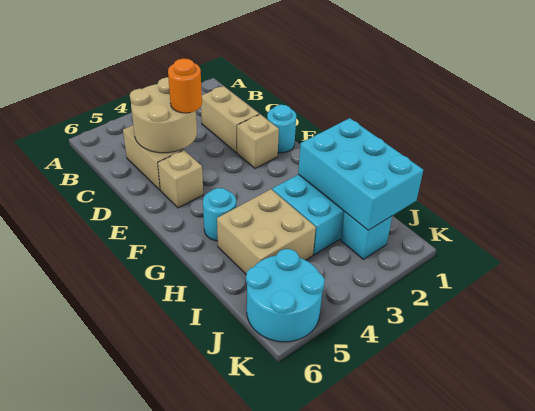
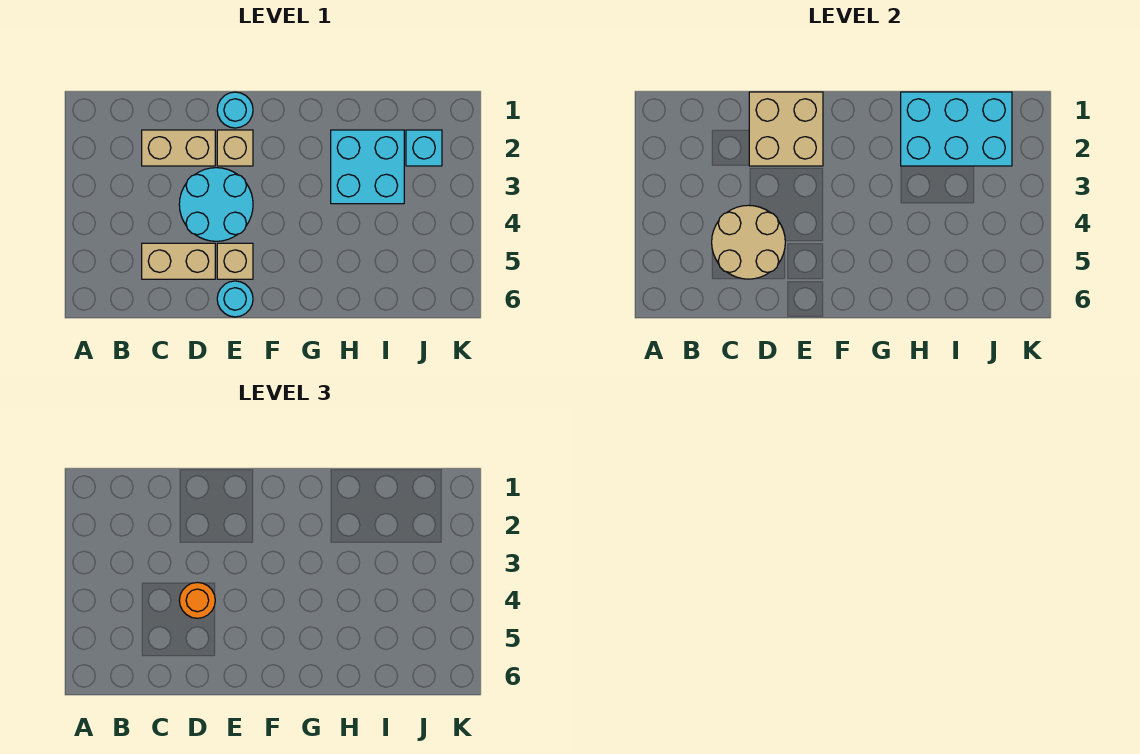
cyan 1x1 round brick [203,188,236,241] -> cyan 1x1 round brick moved to [217,281,253,317]
tan 2x2 brick [217,189,316,274] -> tan 2x2 brick moved to [749,92,823,166]
cyan 2x2 round brick [246,249,325,342] -> cyan 2x2 round brick moved to [179,168,253,241]

